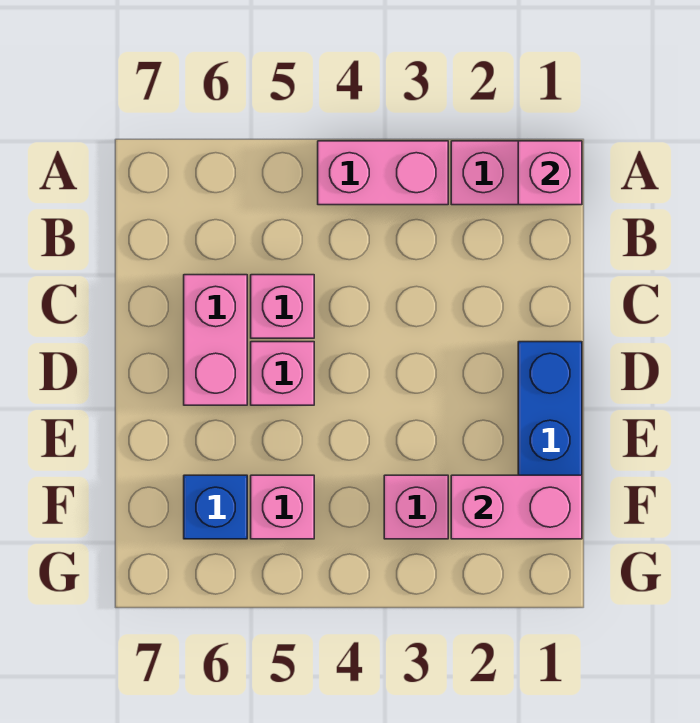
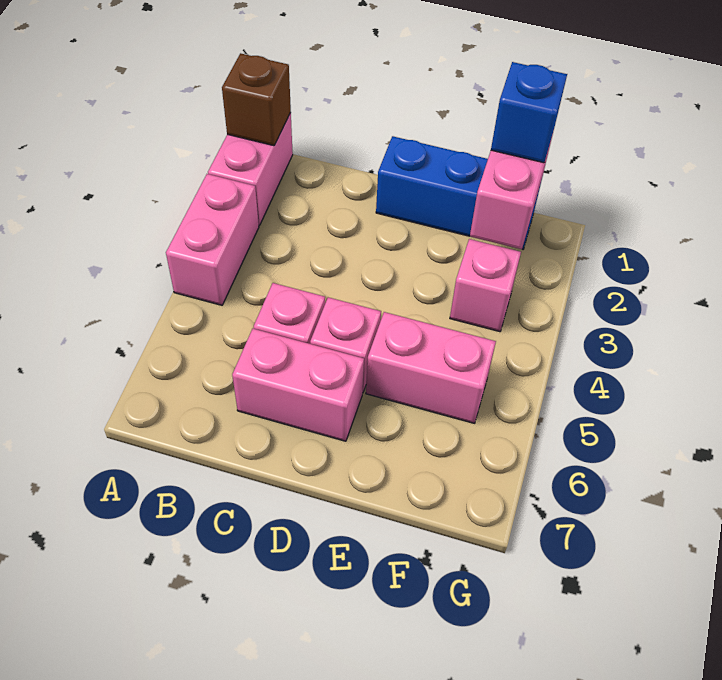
pink 1x1 brick [518,141,582,205] -> brown 1x1 brick [222,53,291,146]
pink 1x1 brick [251,475,314,539] -> pink 1x2 brick [366,312,496,423]
blue 1x1 brick [184,475,247,539] -> blue 1x1 brick moved to [491,62,567,163]

